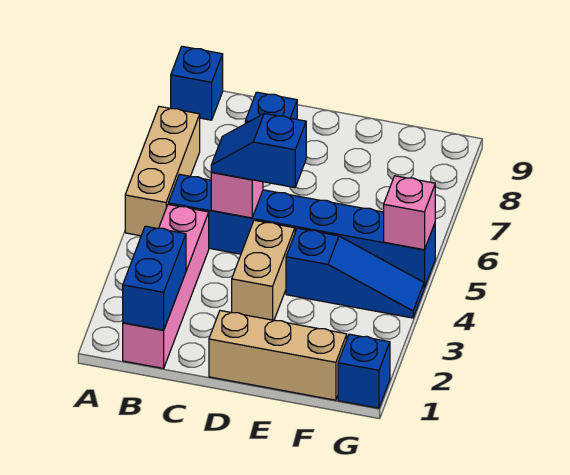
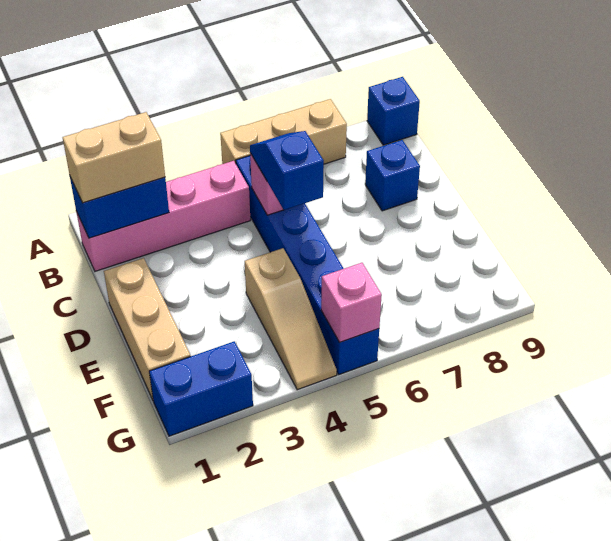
tan 1x2 brick [232,220,295,320] -> tan 1x2 brick moved to [63,112,165,203]
blue 1x3 slope [286,228,424,318] -> tan 1x3 slope [245,248,337,390]
blue 1x1 brick [338,334,390,408] -> blue 1x2 brick [149,341,253,436]

